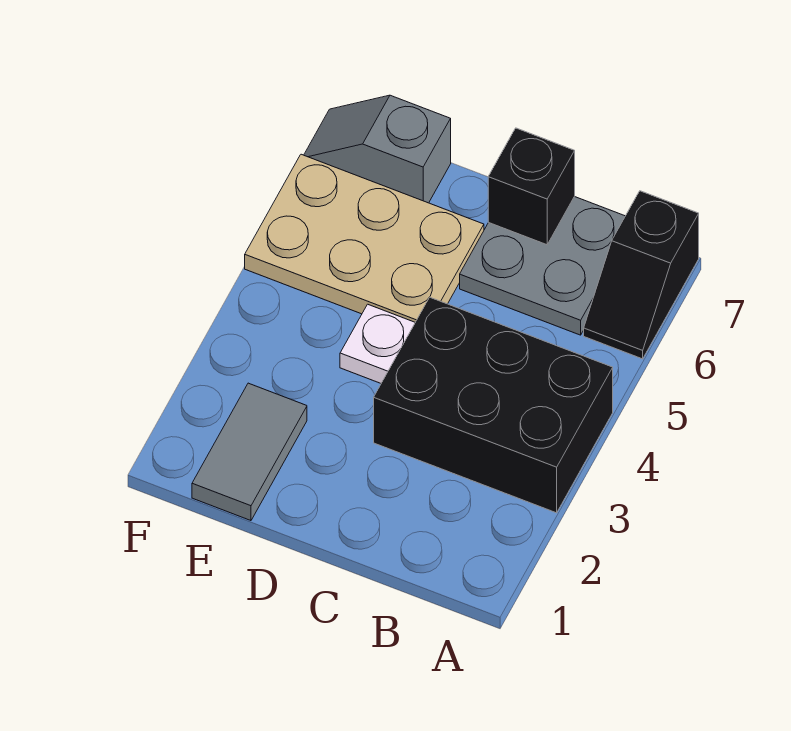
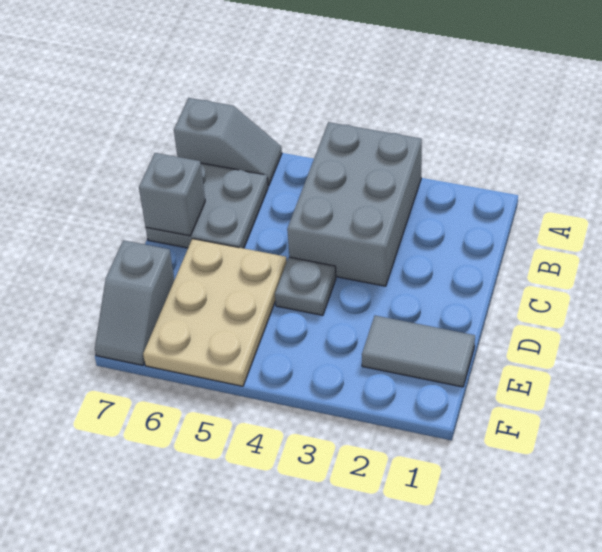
black 2x3 brick [374,297,613,513] -> grey 2x3 brick [287,122,422,286]
black 1x2 slope [584,191,699,359] -> grey 1x2 slope [174,98,282,186]
black 1x1 brick [488,128,575,245] -> grey 1x1 brick [139,153,205,236]
white 1x1 plate [340,304,415,383] -> grey 1x1 plate [275,257,336,315]

